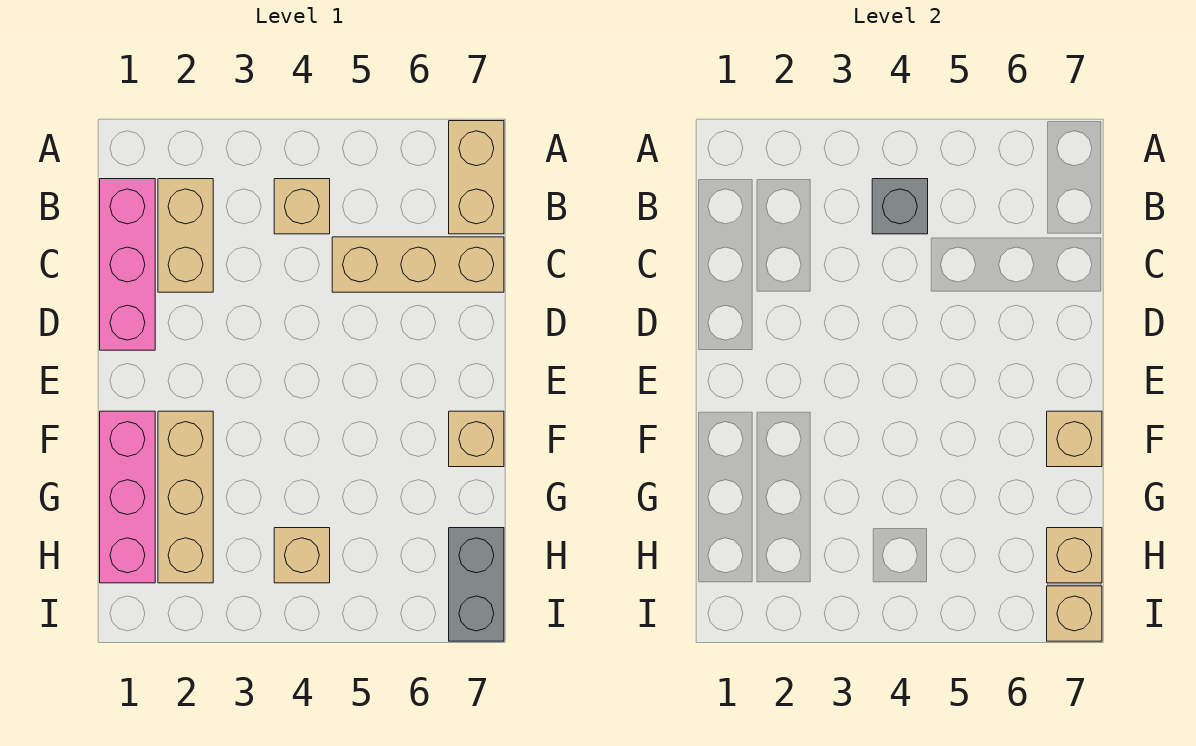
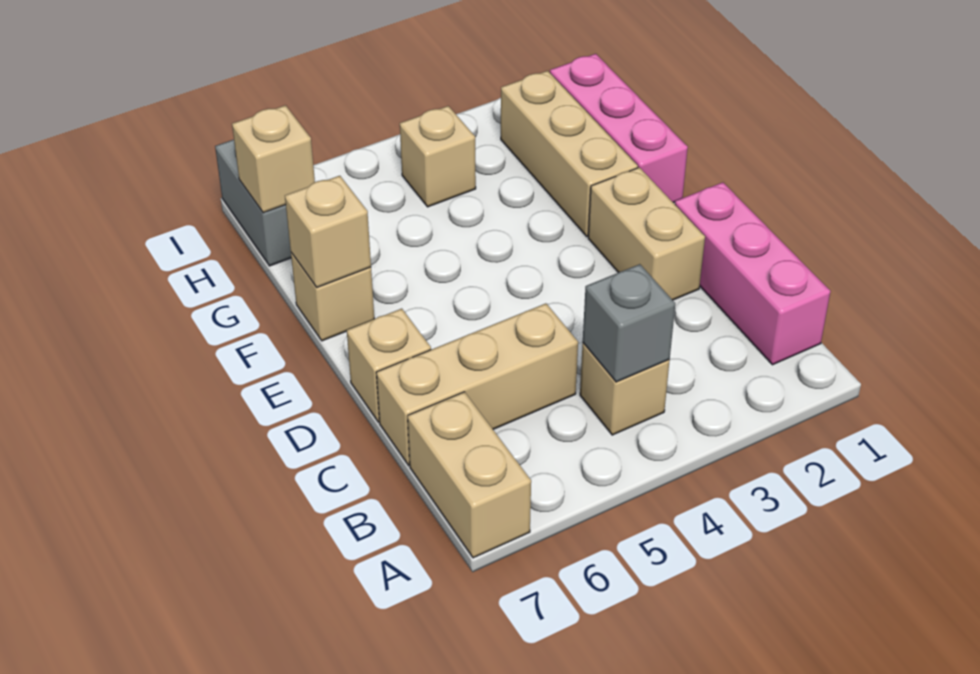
tan 1x2 brick [158,179,213,292] -> tan 1x2 brick moved to [588,167,705,300]
tan 1x1 brick [1047,586,1102,641] -> tan 1x1 brick moved to [347,309,431,422]

